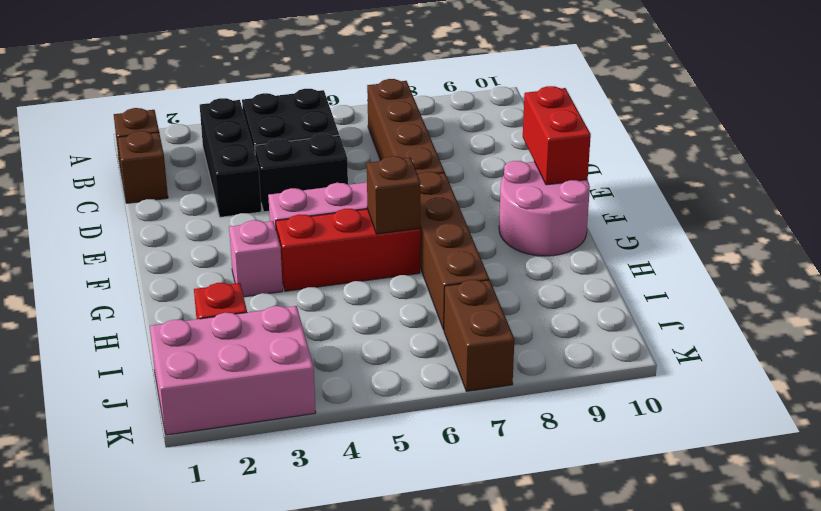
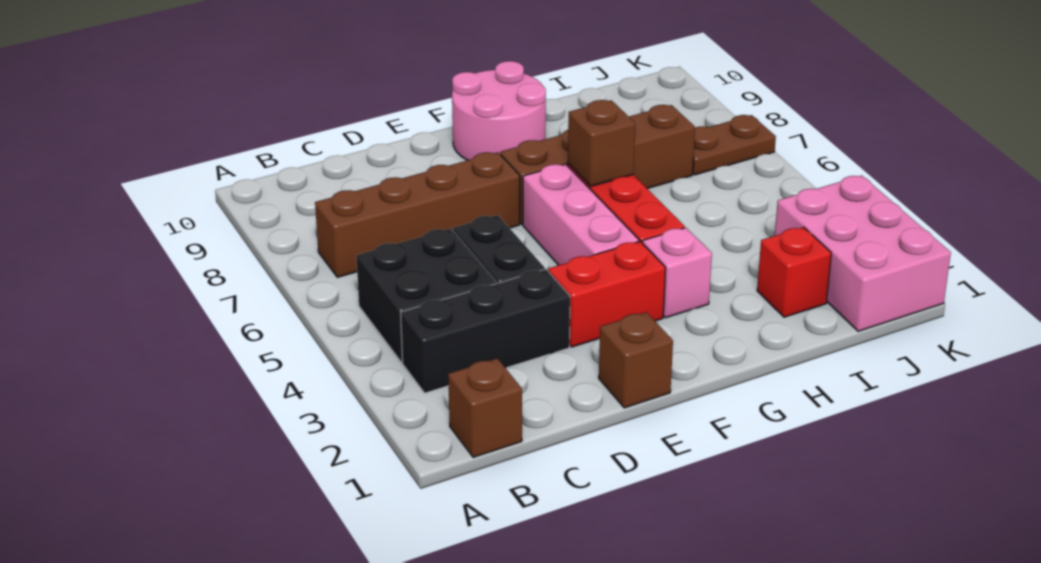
brown 1x1 brick [118,131,168,203] -> brown 1x1 brick moved to [599,312,673,408]
red 1x2 brick [523,86,591,185] -> red 1x2 brick moved to [548,241,666,347]
brown 1x2 brick [444,280,514,392] -> brown 1x2 plate [693,115,776,175]

